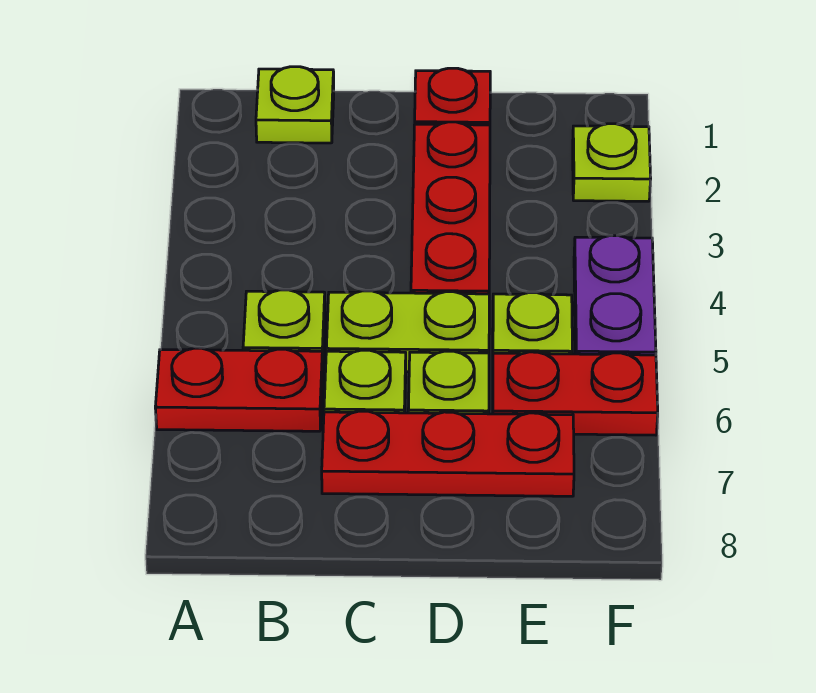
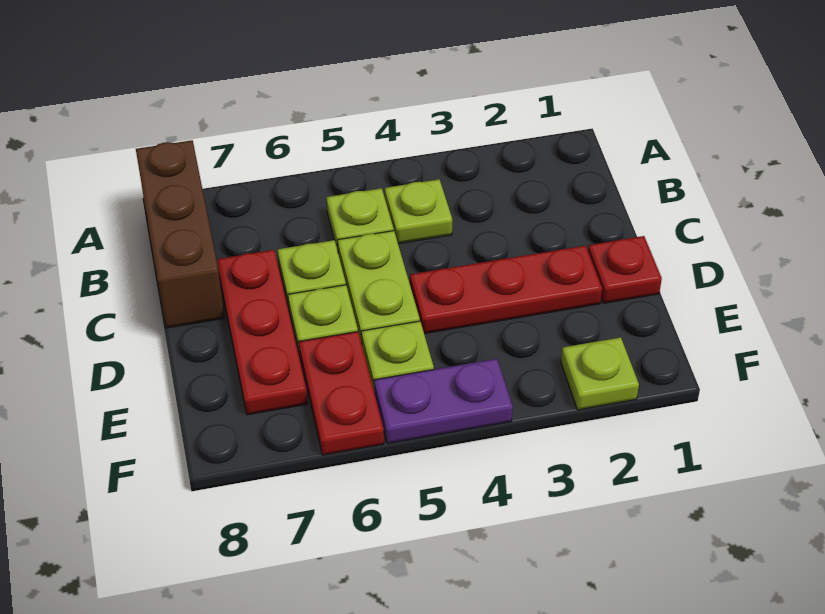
red 1x2 plate [155,348,323,431] -> none
none -> brown 1x3 brick [136,140,224,328]
lime 1x1 plate [256,67,334,143] -> lime 1x1 plate moved to [385,179,452,244]

